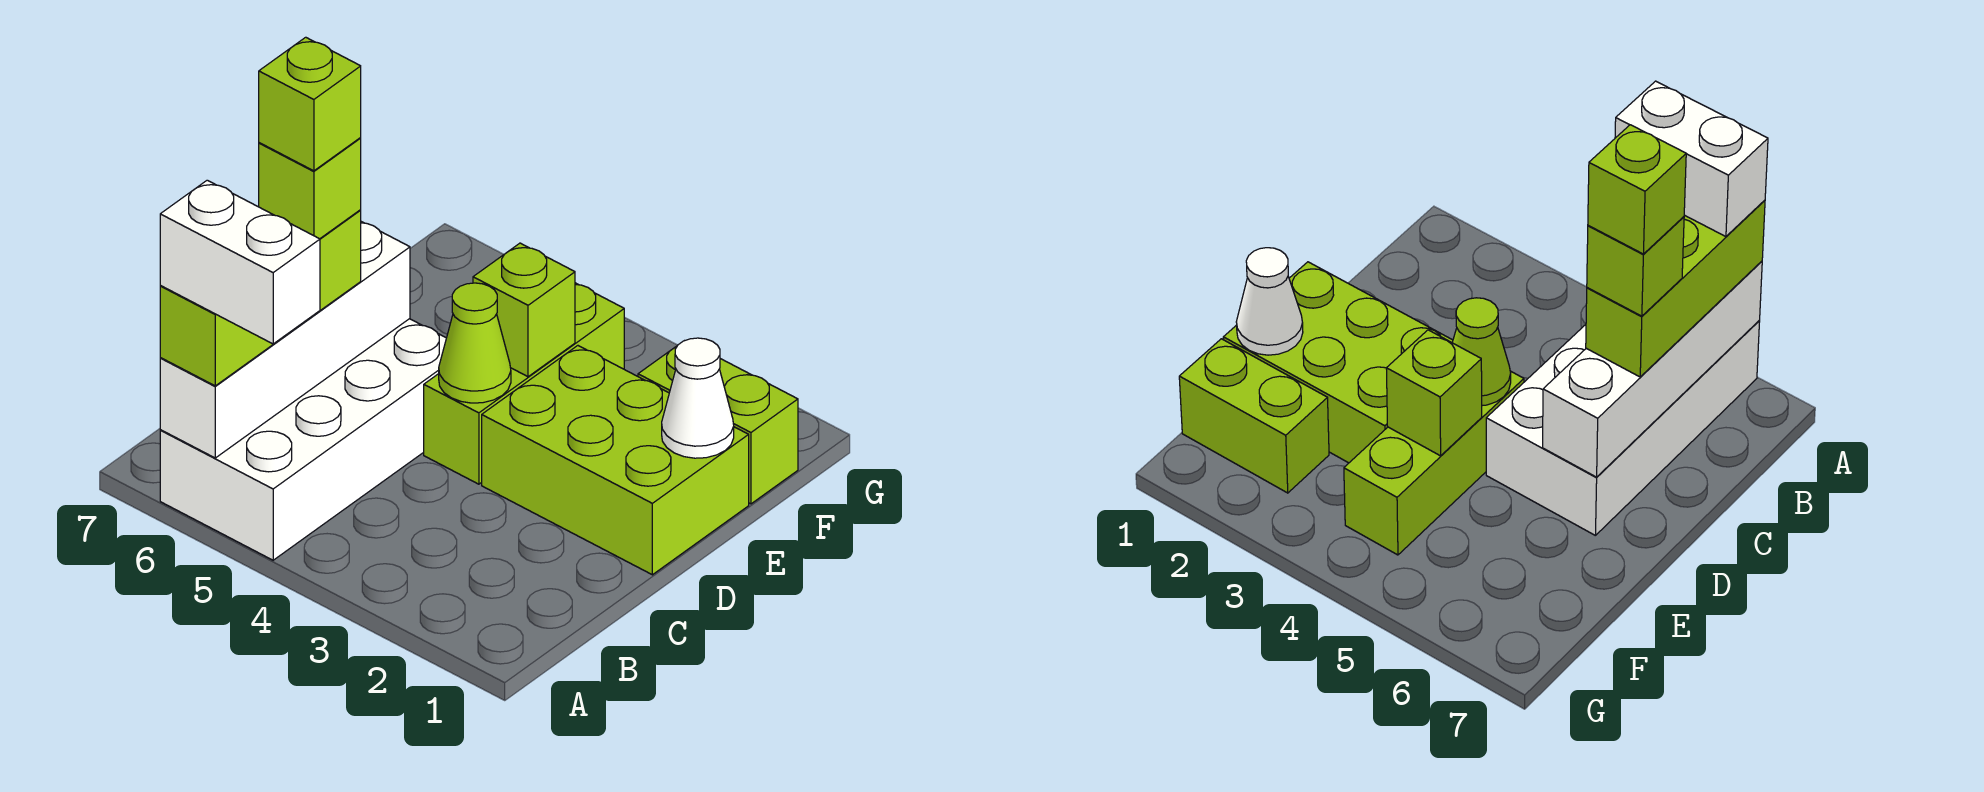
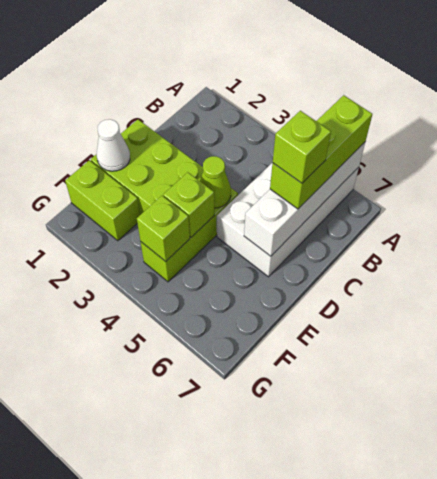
white 1x2 brick [160,180,320,344] -> none
lime 1x1 brick [259,37,361,171] -> lime 1x1 brick moved to [137,196,190,261]

